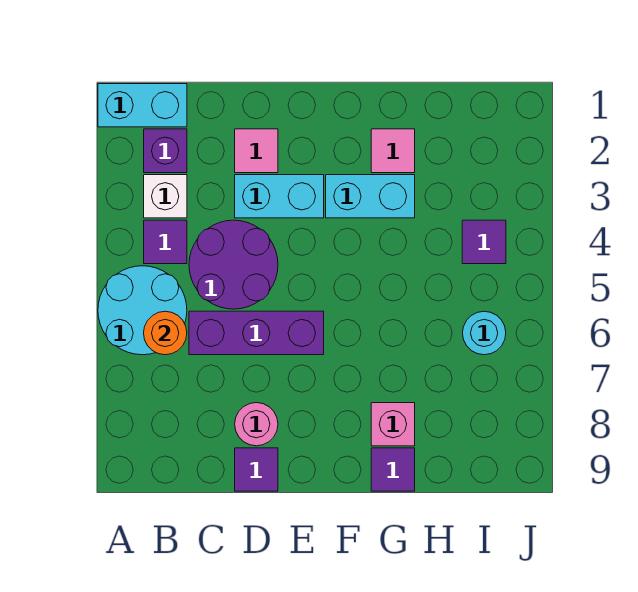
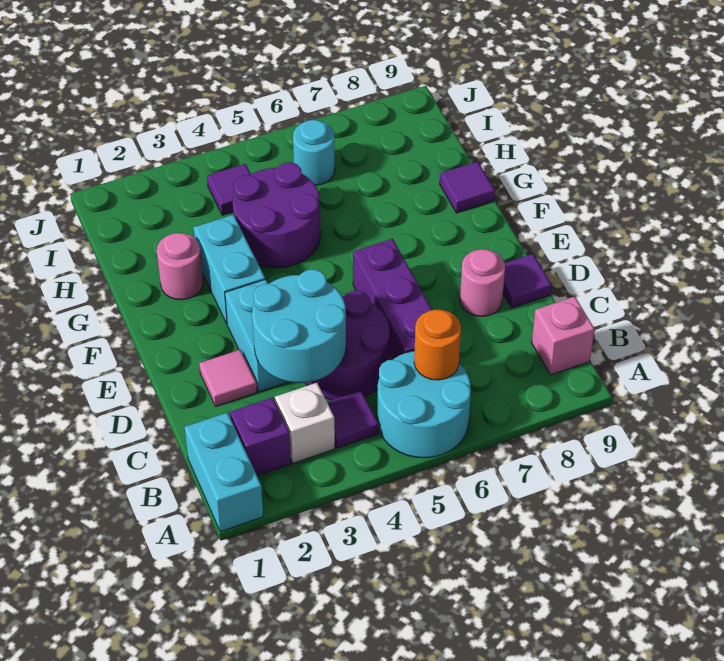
none -> cyan 2x2 round brick [252,269,346,383]
pink 1x1 tile [371,129,415,173] -> pink 1x1 round brick [157,233,203,300]
none -> purple 2x2 round brick [233,162,321,268]
pink 1x1 brick [371,403,415,446] -> pink 1x1 brick moved to [532,296,594,375]

